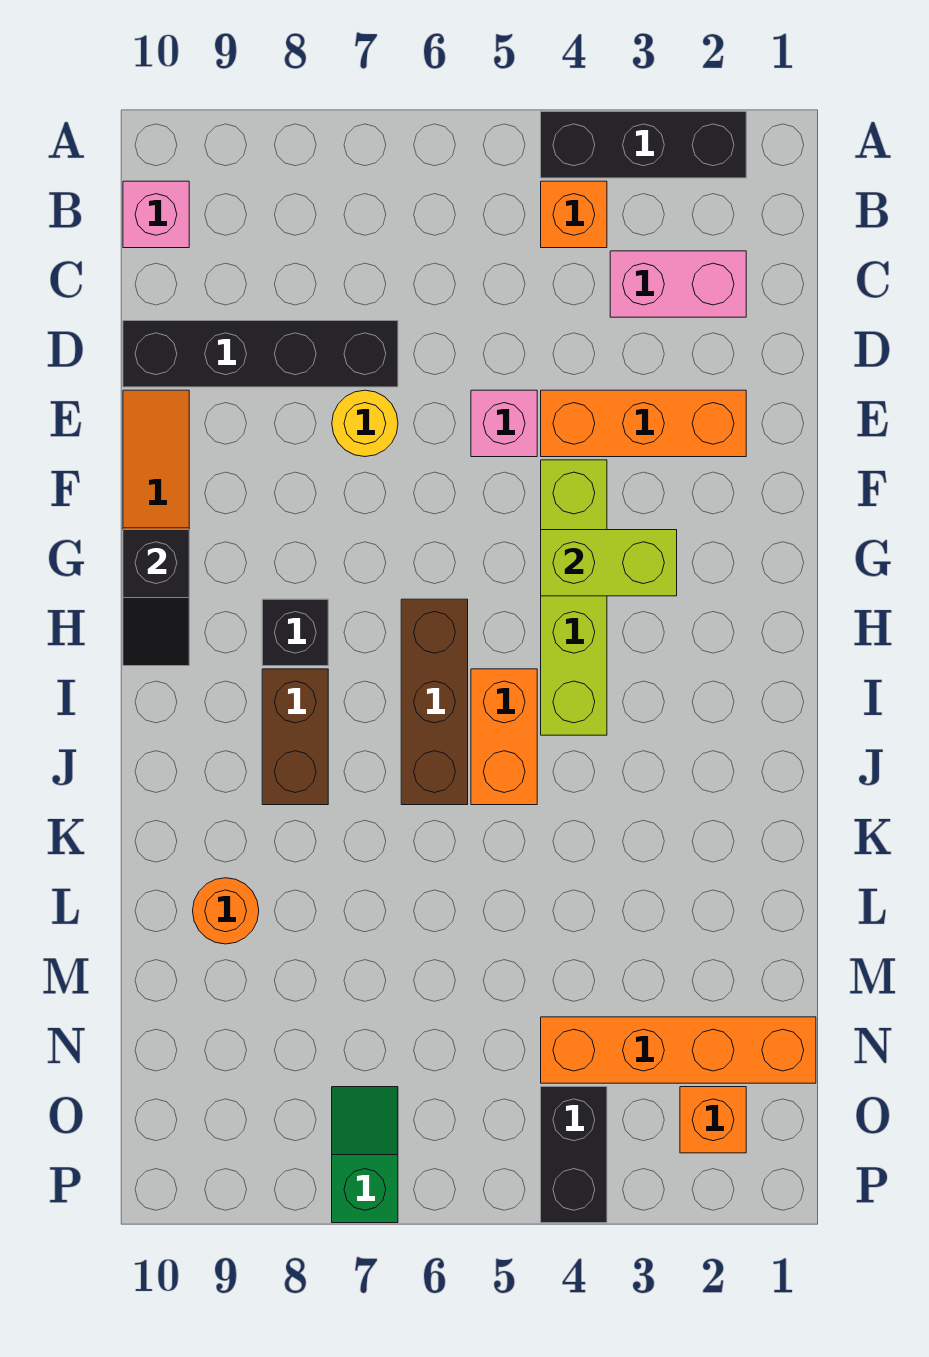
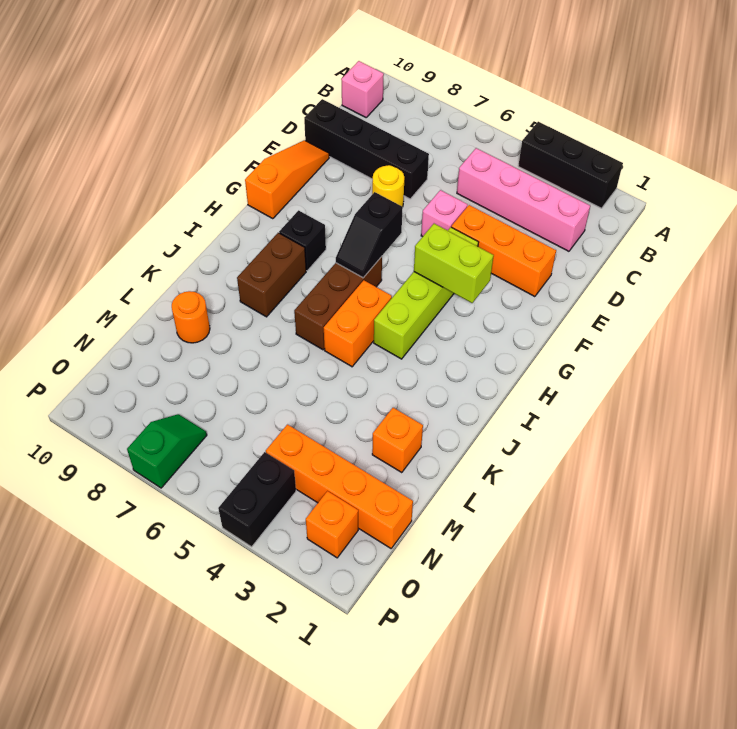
orange 1x1 brick [541,181,607,248] -> orange 1x1 brick moved to [372,408,423,473]
pink 1x2 brick [610,251,746,317] -> pink 1x4 brick [457,148,590,251]
black 1x2 slope [123,530,189,666] -> black 1x2 slope moved to [336,192,403,278]

